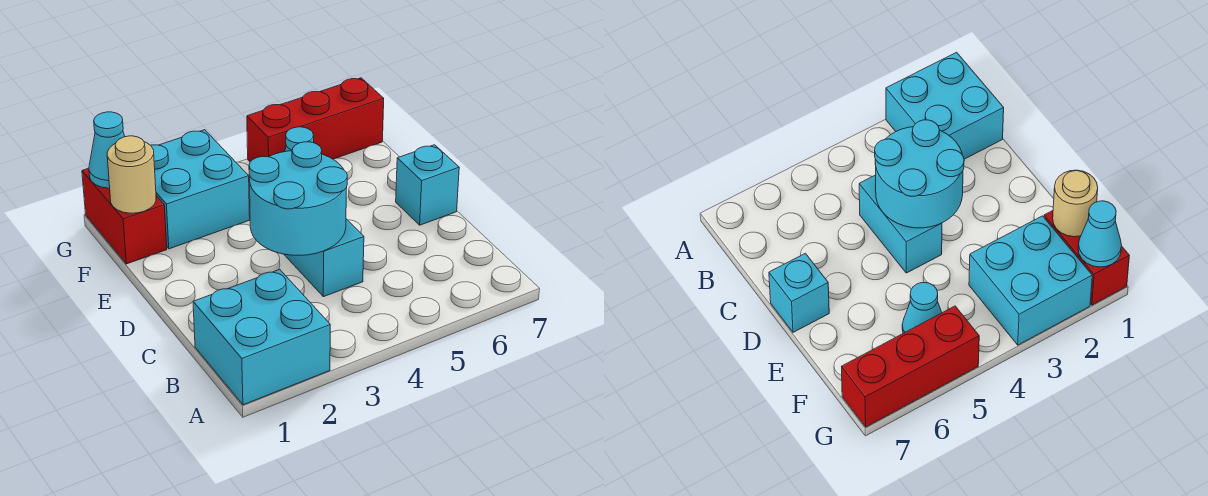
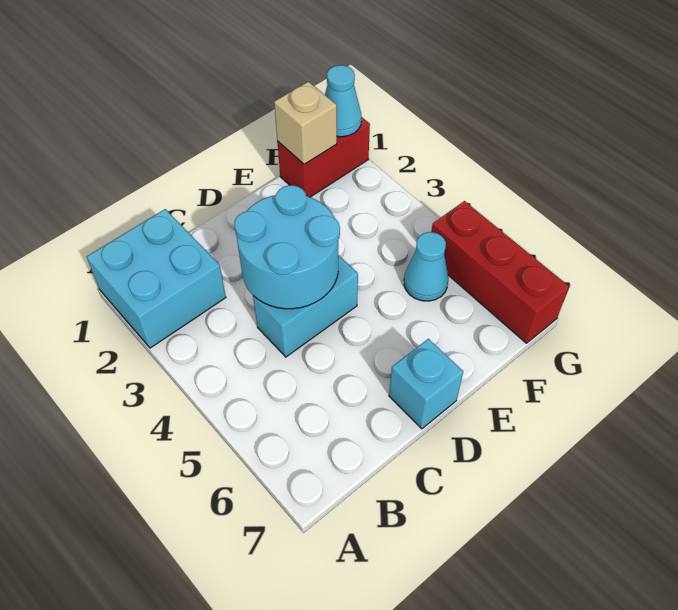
tan 1x1 round brick [107,136,156,213] -> tan 1x1 brick [274,82,337,164]
cyan 2x2 brick [151,130,250,249] -> none

